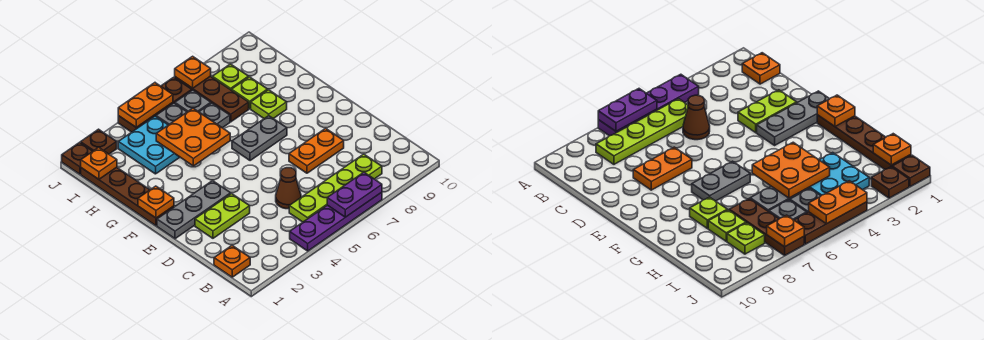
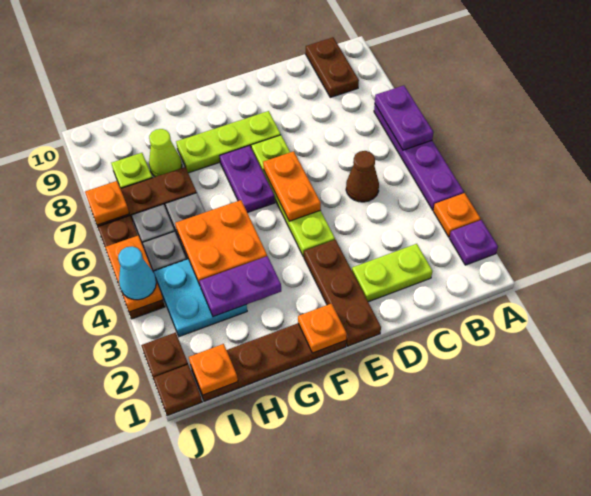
none -> purple 1x1 plate [449,220,498,265]
orange 1x1 plate [214,246,250,277] -> orange 1x1 plate moved to [433,193,480,237]
lime 1x4 plate [289,154,382,222] -> lime 1x4 plate moved to [251,135,335,257]
none -> brown 1x2 plate [306,37,359,97]
lime 1x2 plate [195,194,250,238] -> lime 1x2 plate turned to [352,244,432,302]
orange 1x2 plate [289,128,344,173] -> orange 1x2 plate moved to [263,151,321,221]
grey 1x3 plate [157,181,231,239] -> brown 1x3 plate [304,240,381,346]
grey 1x2 plate [232,116,287,161] -> purple 1x2 plate [220,145,275,213]
none -> purple 1x2 plate [199,256,281,317]
lime 1x1 plate [251,90,287,119] -> lime 1x3 plate [176,111,281,173]
lime 1x1 plate [232,77,268,109] -> lime 1x1 cone [149,129,182,177]
none -> cyan 1x1 cone [118,246,156,300]

